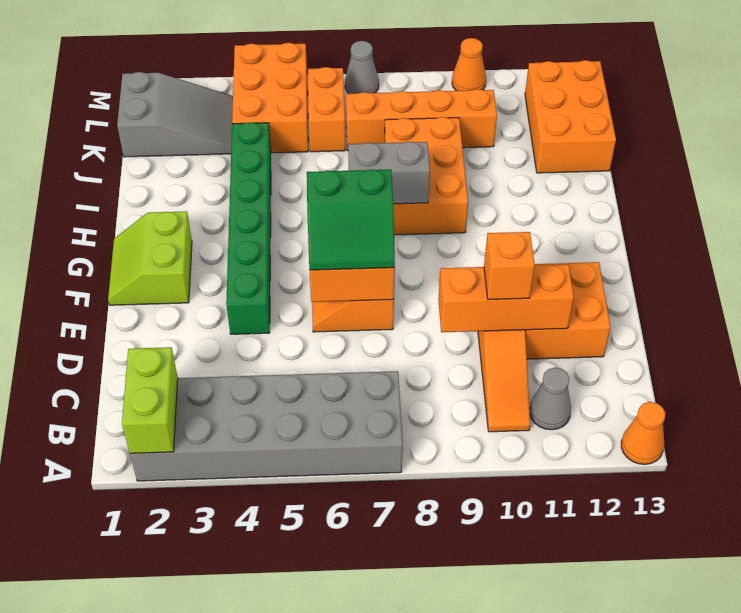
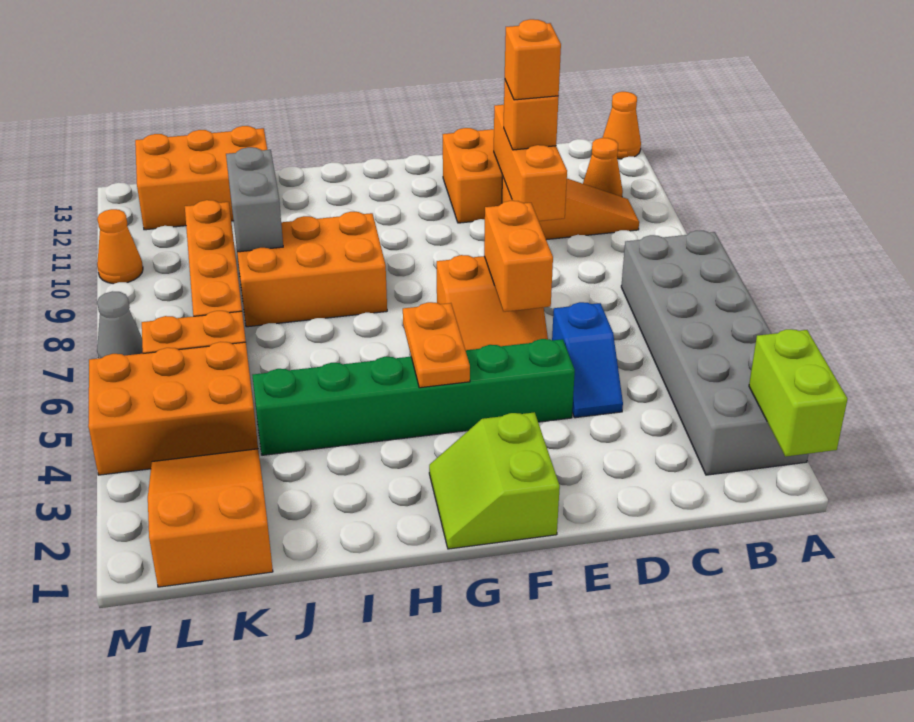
lime 1x2 brick [122,347,178,453] -> lime 1x2 brick turned to [749,329,847,457]
grey 1x1 cone [530,368,571,430] -> orange 1x1 cone [583,138,623,197]
none -> blue 1x2 slope [552,302,623,418]
none -> orange 1x1 brick [505,19,561,100]
green 2x2 slope [307,169,395,270] -> none
lime 2x2 slope [108,211,192,305] -> lime 2x2 slope turned to [429,412,560,549]
none -> orange 1x2 plate [403,302,470,388]
grey 1x2 brick [348,142,430,204] -> grey 1x2 brick moved to [226,147,283,252]
grey 2x3 slope [117,72,233,157] -> orange 2x3 slope [148,449,273,587]

